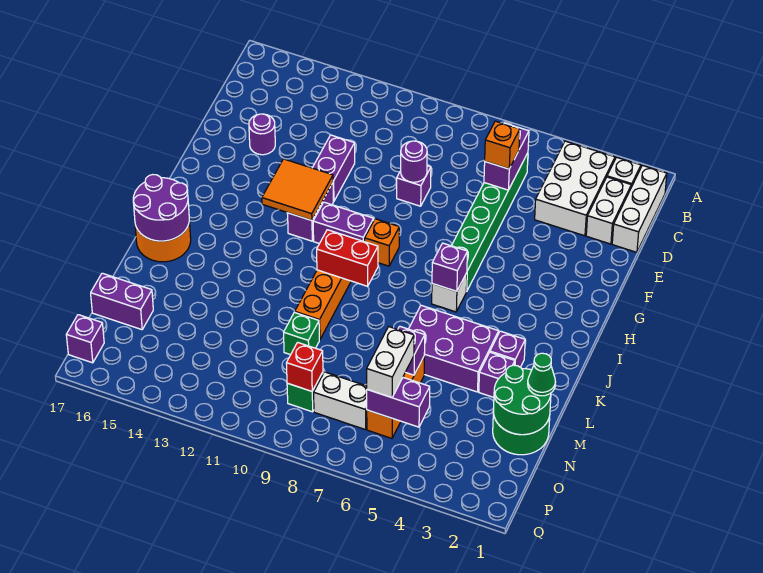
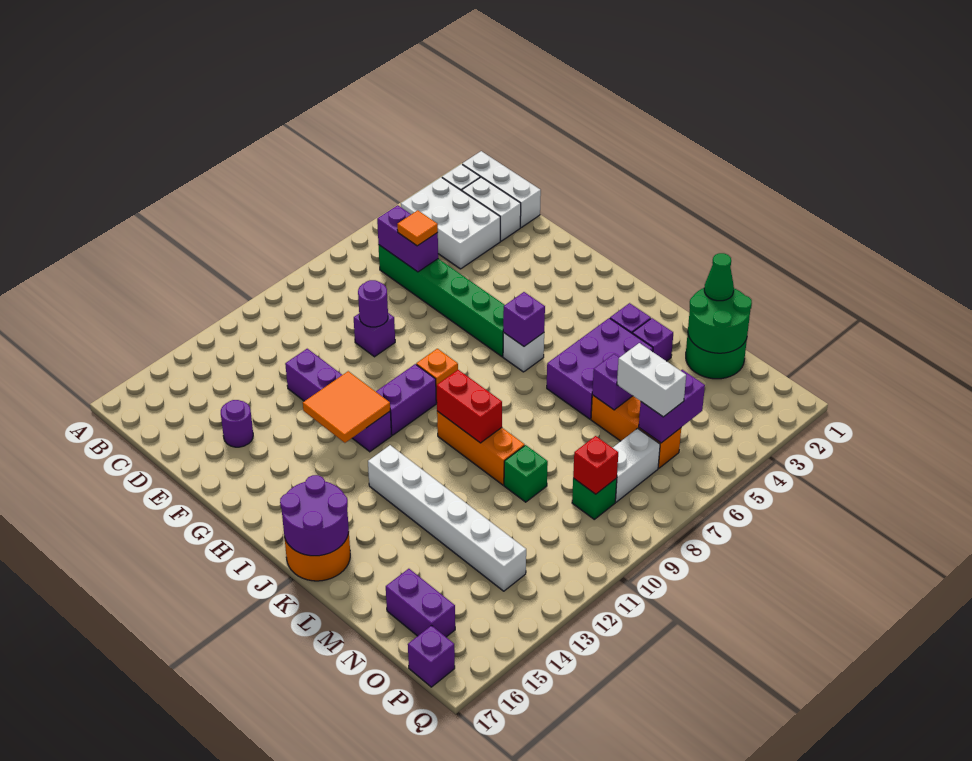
orange 1x1 brick [485,121,520,169] -> orange 1x1 tile [397,210,438,246]
red 1x2 brick [317,230,378,286] -> red 1x2 brick turned to [437,370,502,443]
none -> white 1x6 brick [368,445,526,591]
purple 1x2 brick [91,273,153,330] -> purple 1x2 brick turned to [386,569,455,637]

